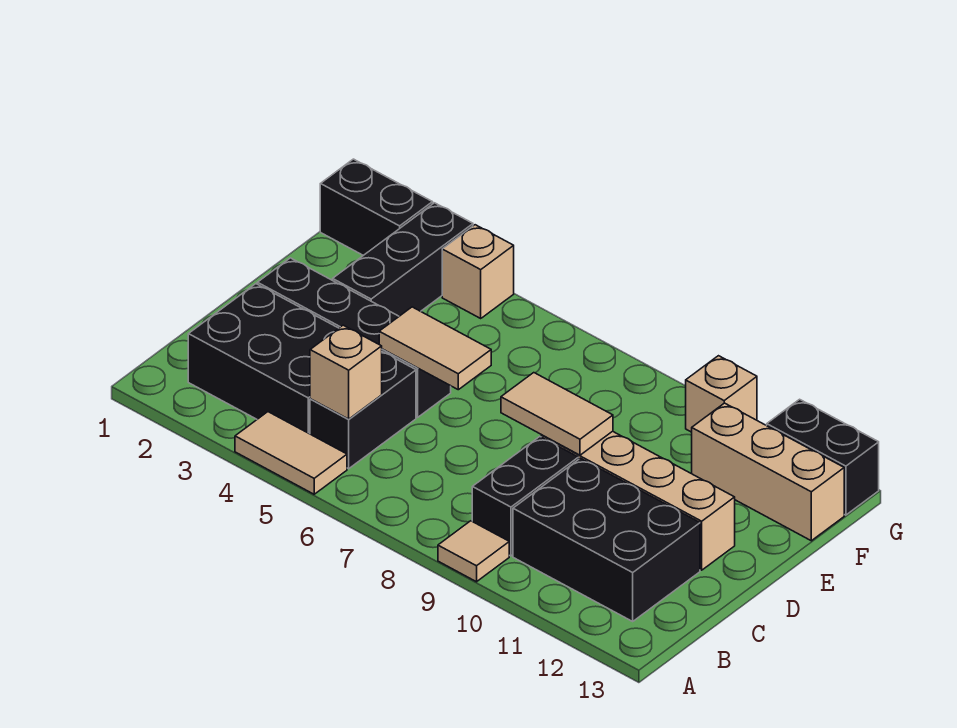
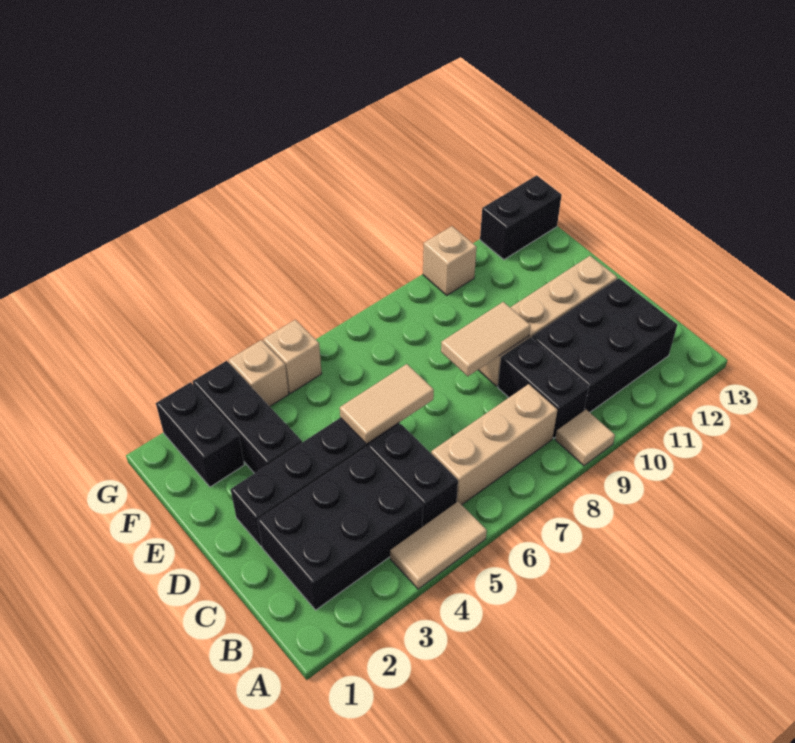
tan 1x1 brick [310,325,382,419] -> tan 1x1 brick moved to [263,320,322,393]
tan 1x3 brick [692,403,844,541] -> tan 1x3 brick moved to [431,384,557,505]
black 1x2 brick [320,159,433,255] -> black 1x2 brick turned to [156,382,244,487]

